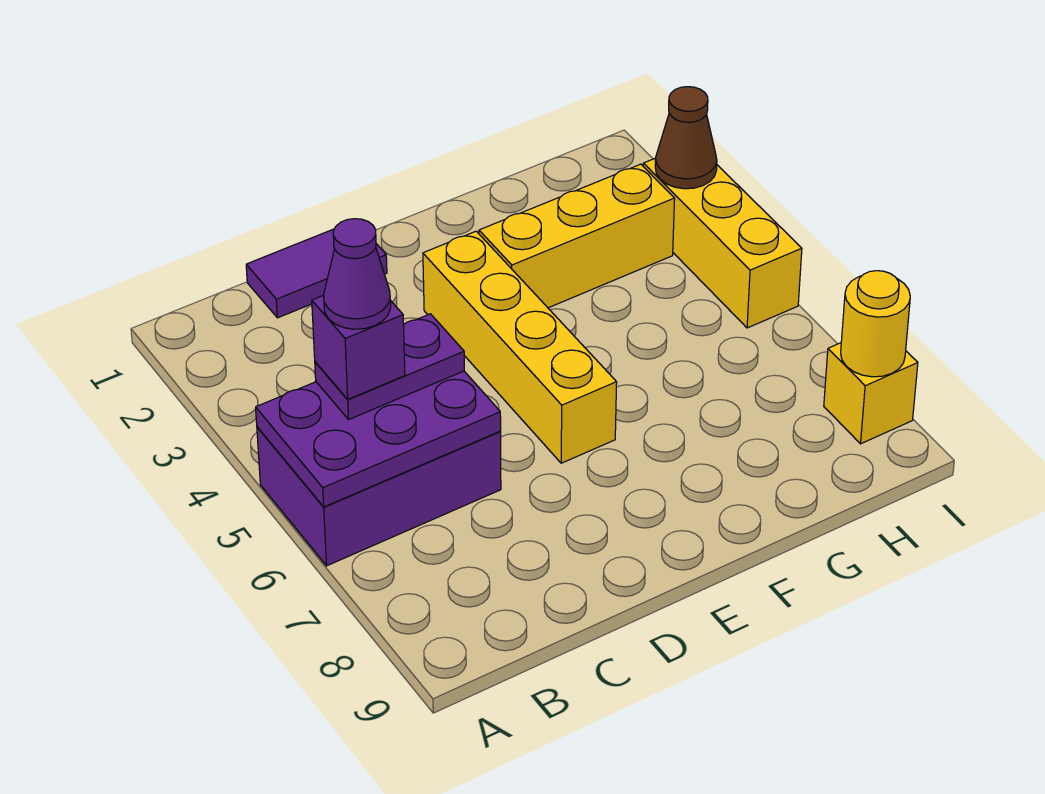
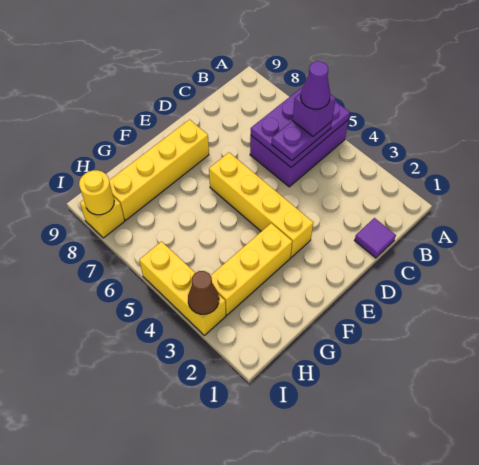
purple 1x2 tile [246,229,387,318] -> purple 1x1 tile [355,218,396,258]
none -> yellow 1x4 brick [109,120,209,220]

